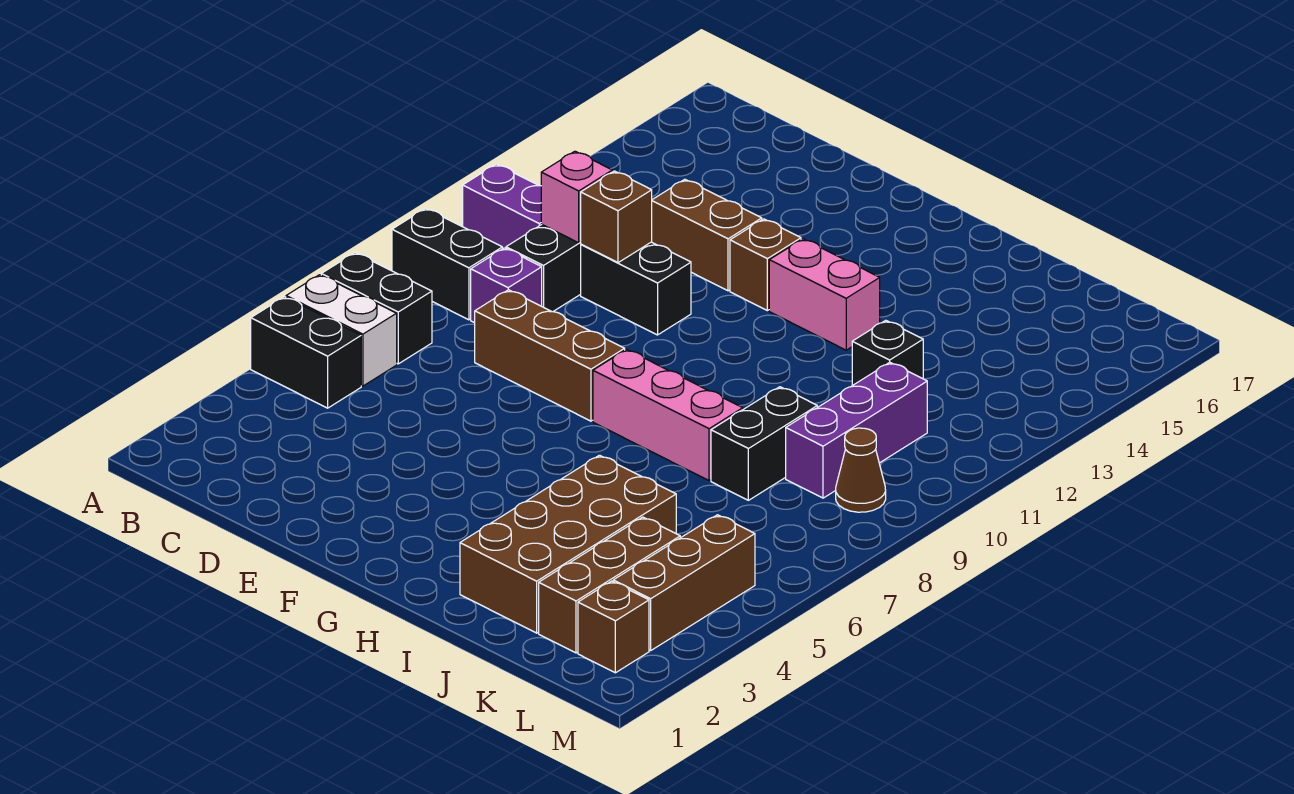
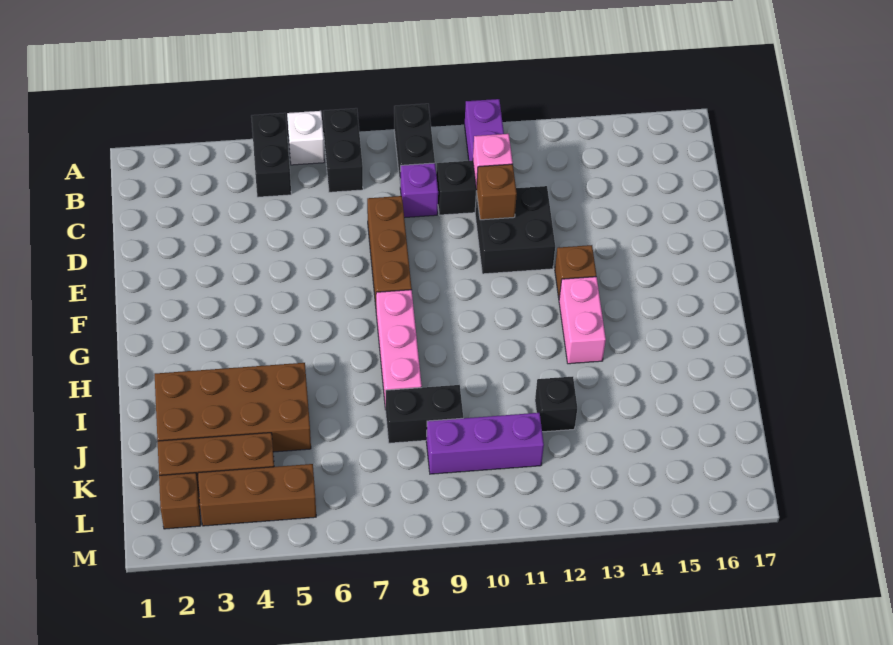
white 1x2 brick [286,275,397,386] -> white 1x1 brick [287,111,325,165]
black 1x2 brick [581,242,691,335] -> black 2x2 brick [475,186,555,274]
brown 1x2 brick [652,179,762,291] -> none
brown 1x1 cone [836,428,886,512] -> none

